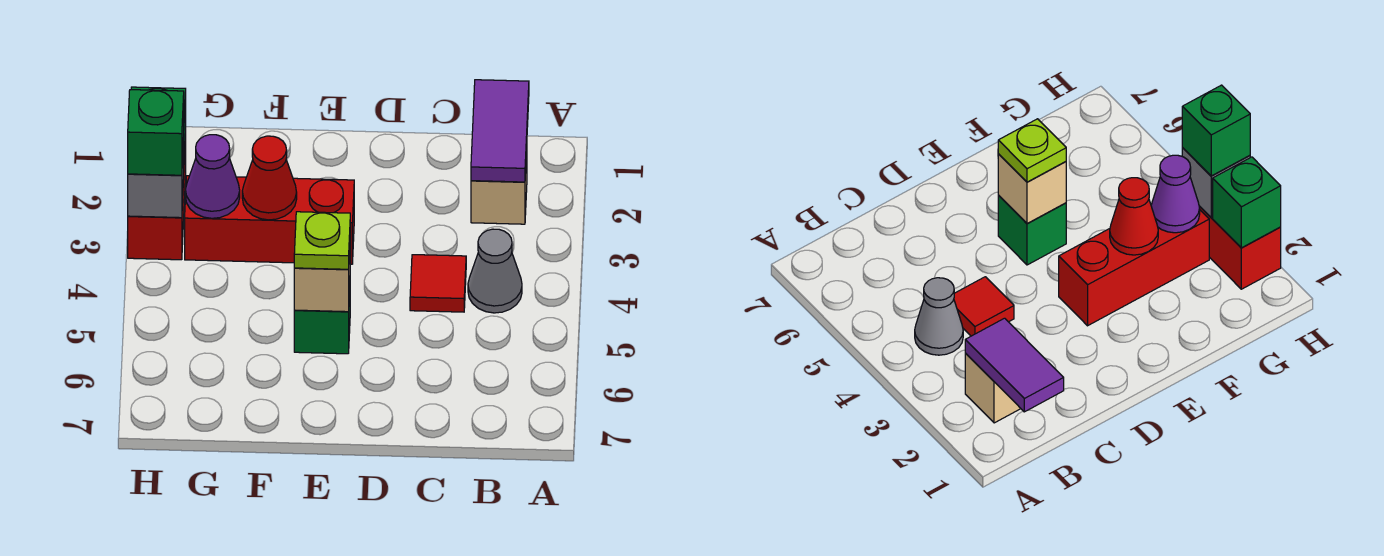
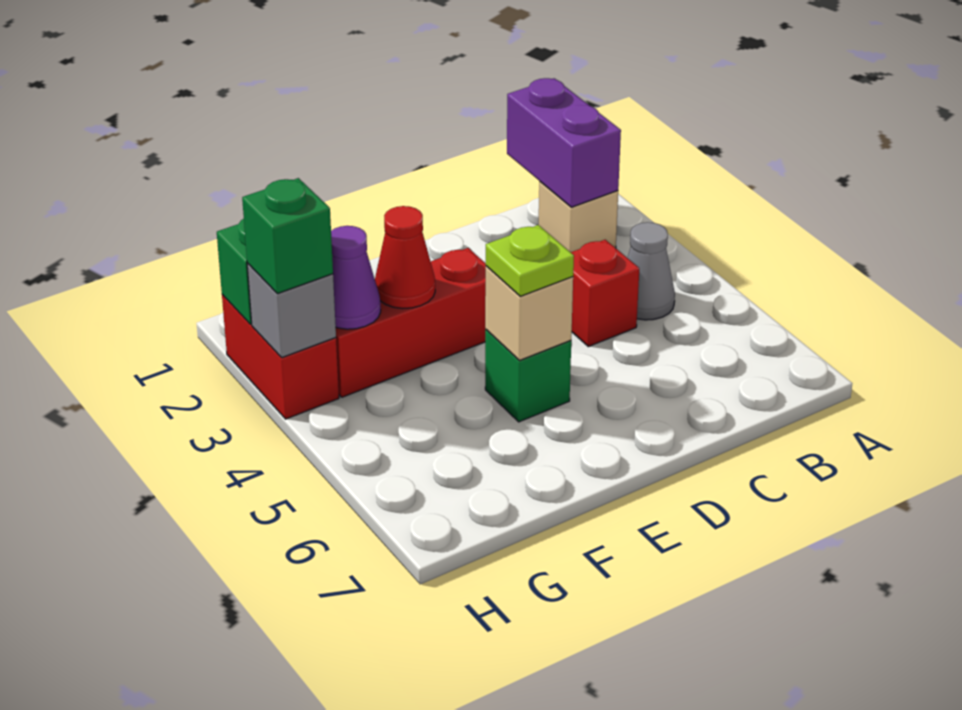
purple 1x2 tile [471,80,529,182] -> purple 1x2 brick [507,78,621,207]
red 1x1 tile [410,255,466,312] -> red 1x1 brick [571,240,639,347]

